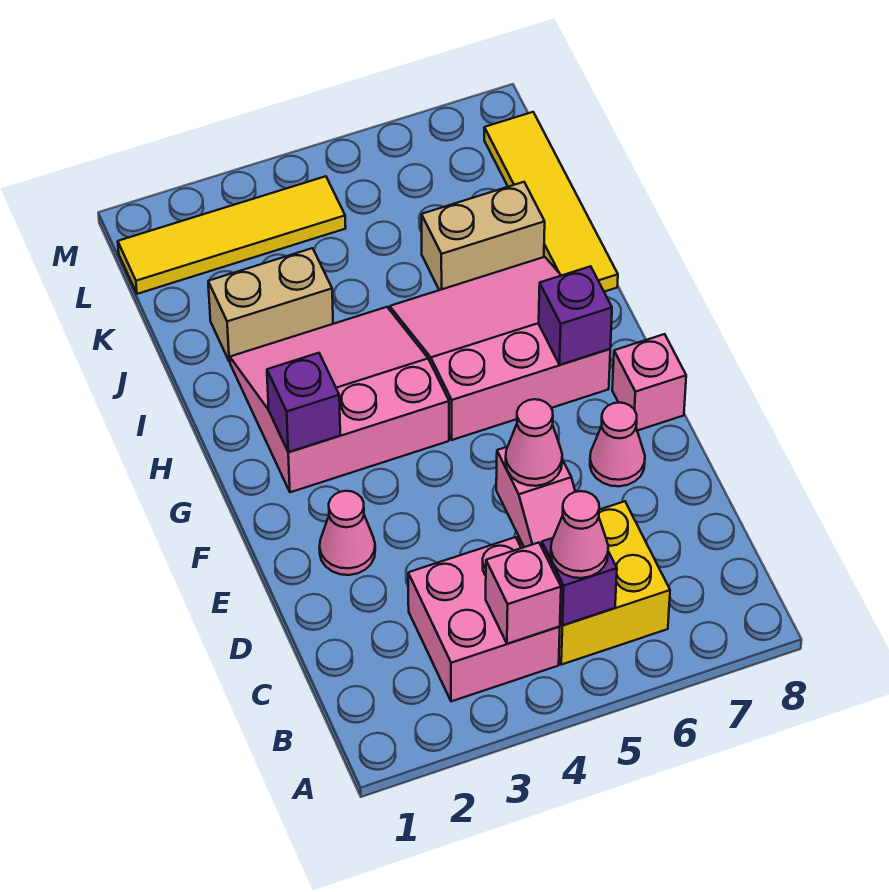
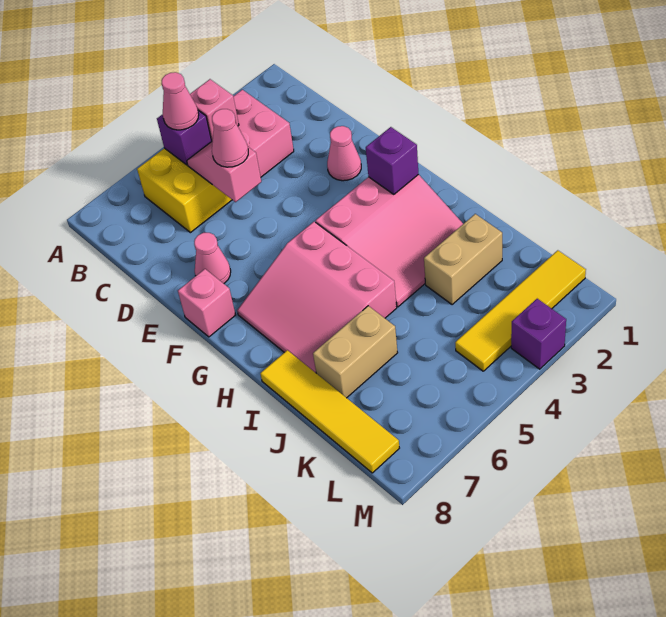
pink 3x3 slope [390,257,610,440] -> pink 3x3 slope turned to [237,222,397,373]
purple 1x1 brick [539,266,612,365] -> purple 1x1 brick moved to [511,299,566,369]

